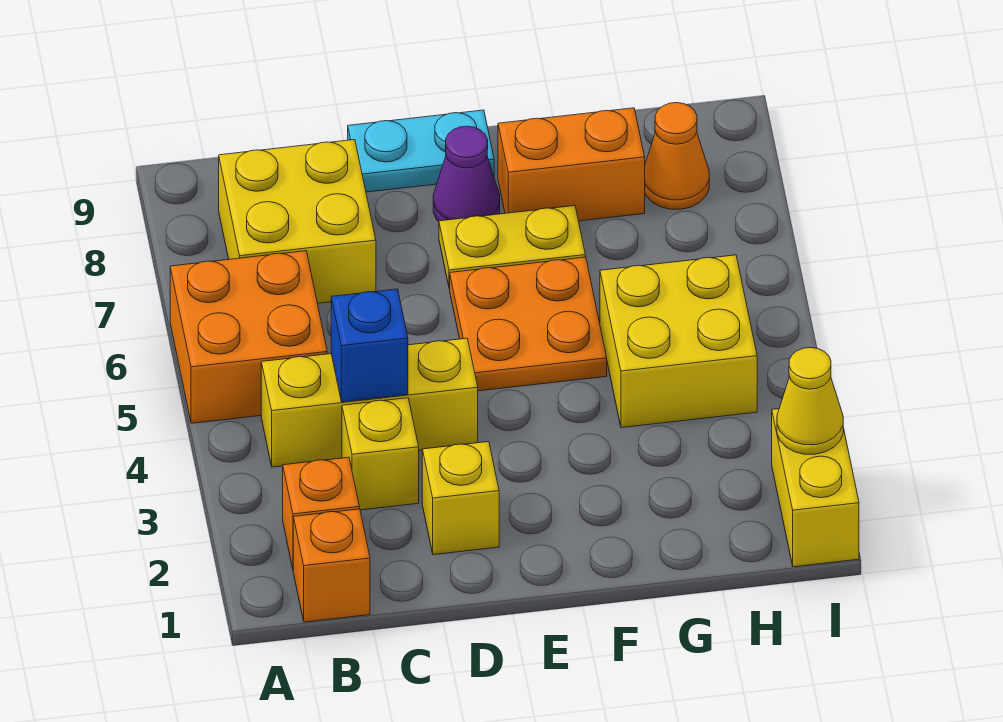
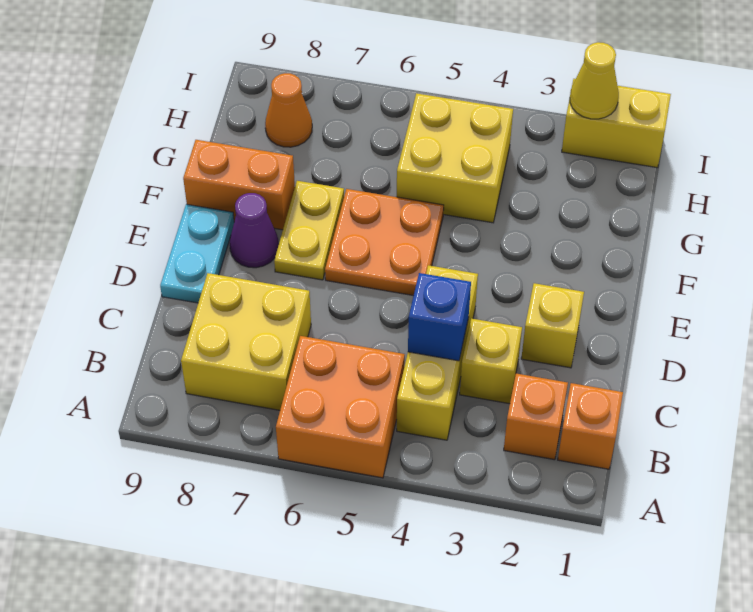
orange 1x2 brick [498,108,645,221] -> orange 1x2 brick turned to [183,140,295,230]

